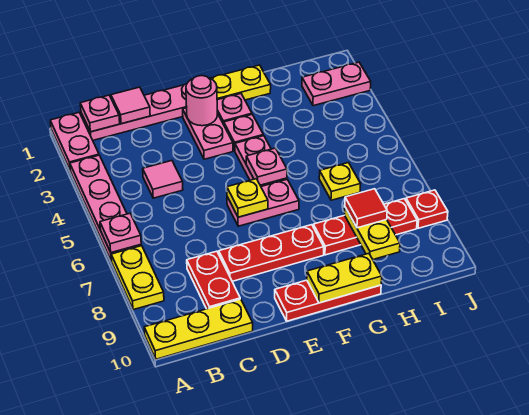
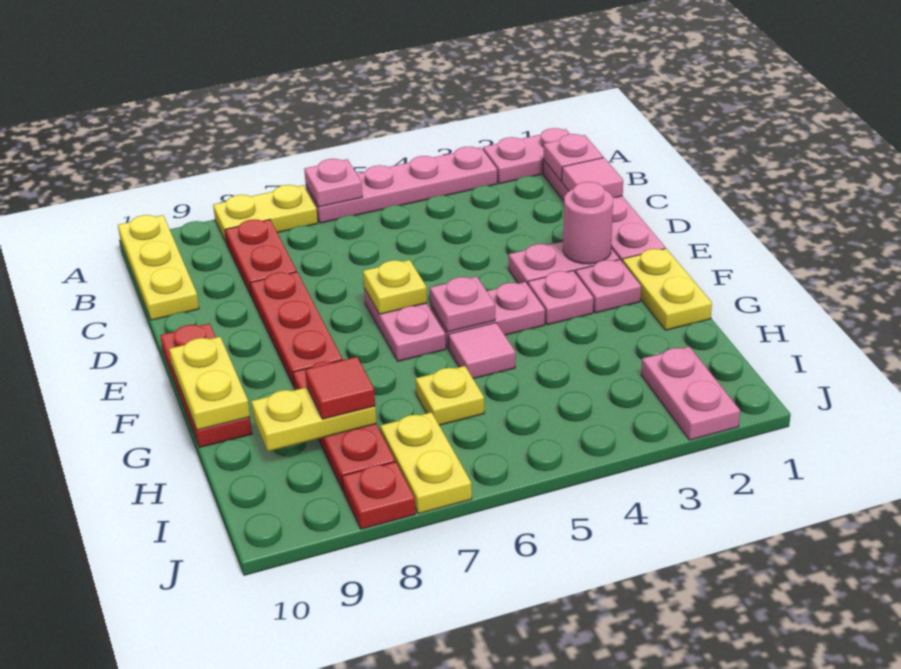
pink 1x1 tile [143,161,183,198] -> pink 1x1 tile moved to [449,323,515,379]
red 1x2 plate [187,251,240,309] -> red 1x2 plate turned to [225,219,297,297]
none -> yellow 1x2 plate [380,412,472,514]

